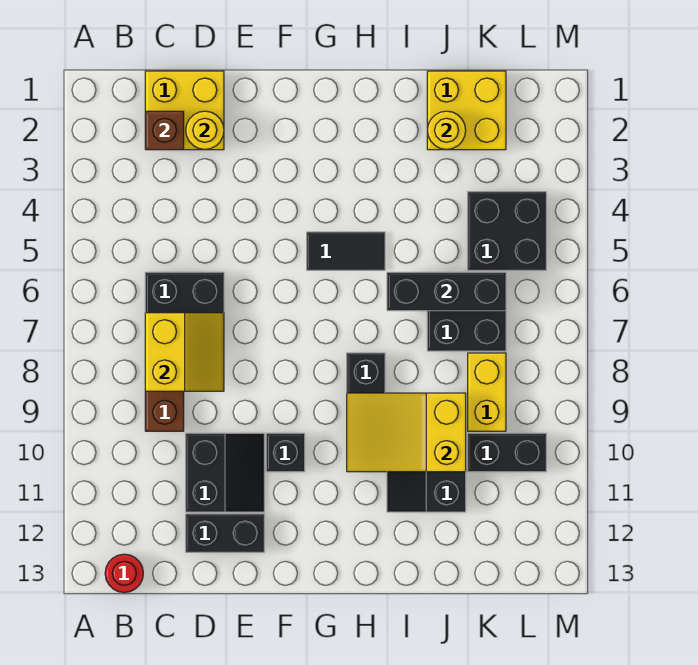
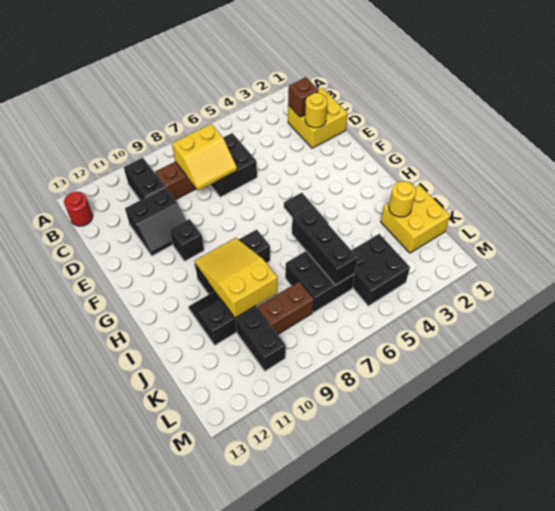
black 1x2 brick [186,514,264,552] -> black 1x2 brick moved to [124,158,165,200]
yellow 1x2 brick [468,353,506,431] -> brown 1x2 brick [258,282,313,334]

